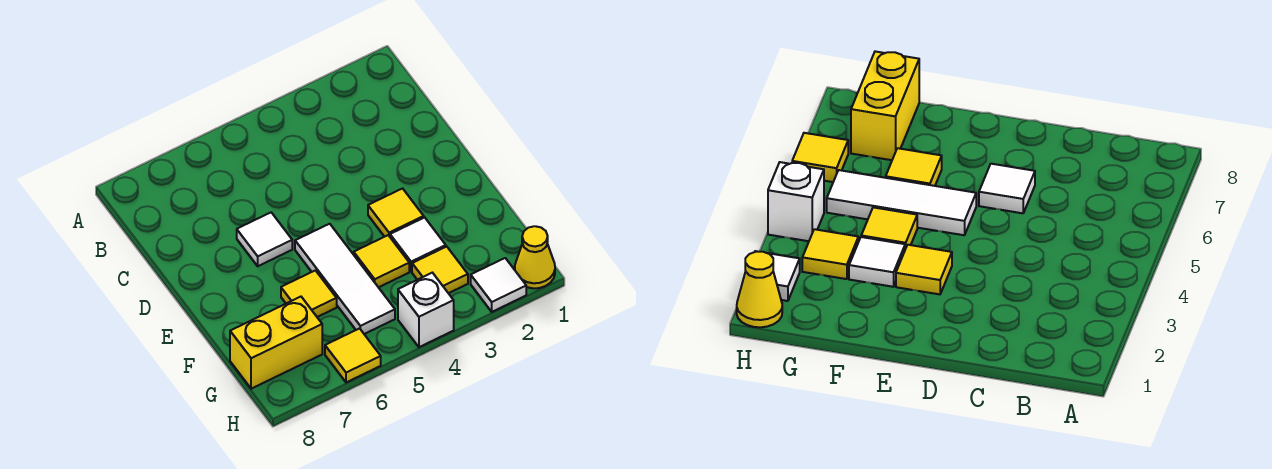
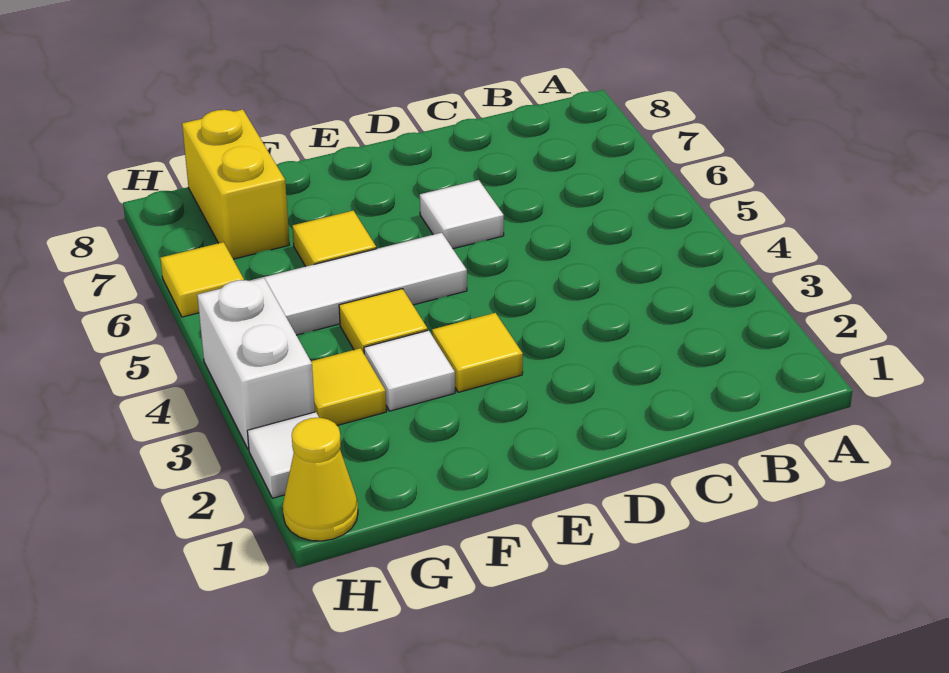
white 1x1 brick [398,273,454,347] -> white 1x2 brick [197,278,315,450]

